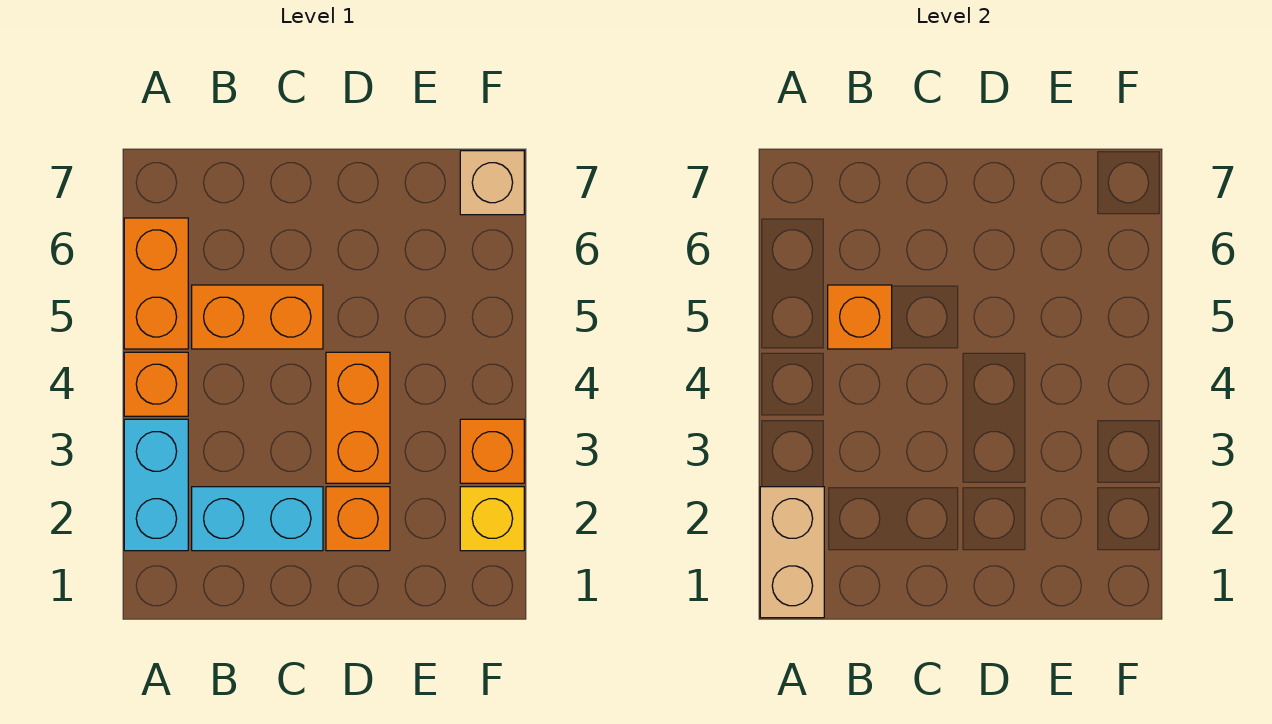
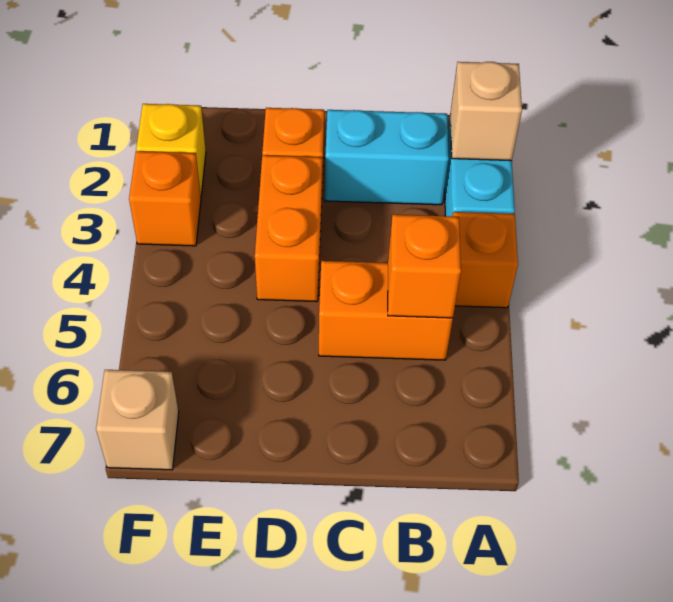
tan 1x2 brick [760,487,824,618] -> tan 1x1 brick [450,62,522,161]
orange 1x2 brick [124,218,188,349] -> none

